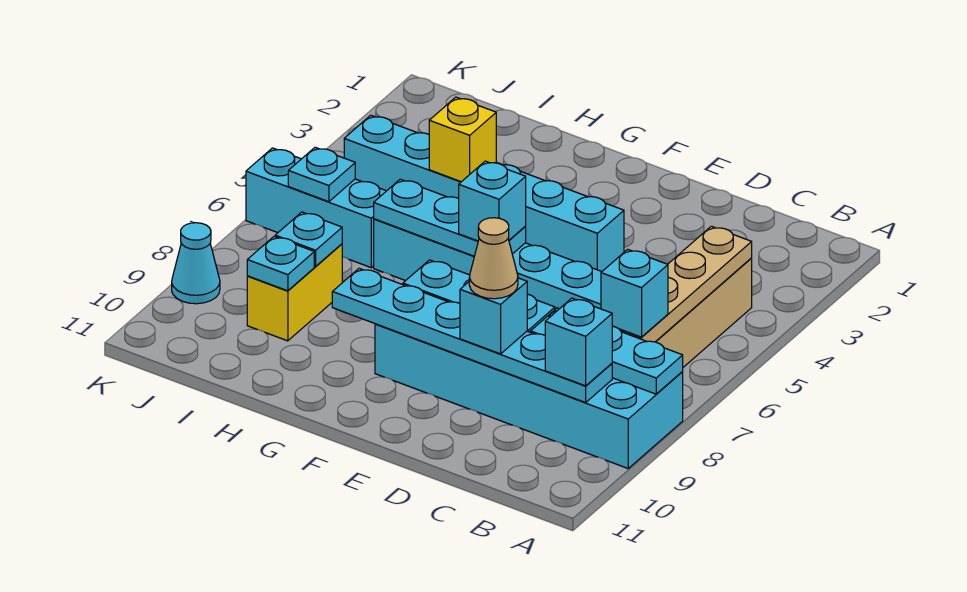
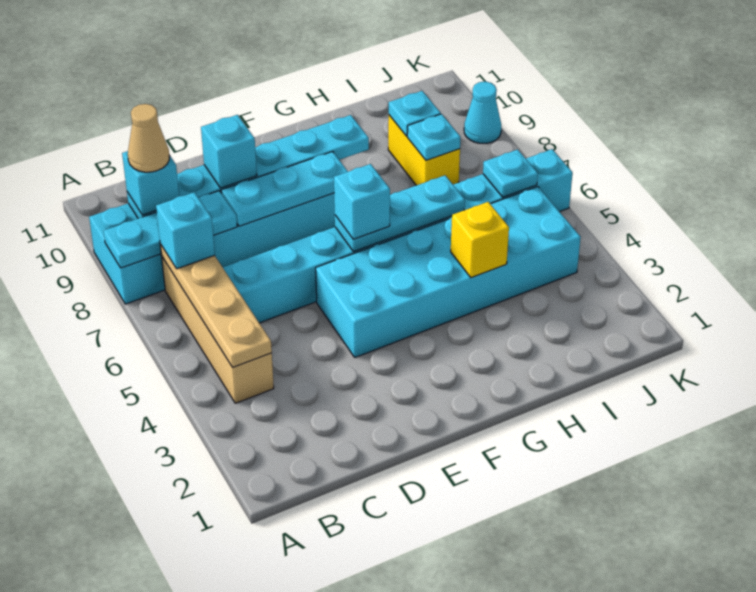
tan 1x1 cone [469,218,518,299] -> tan 1x1 cone moved to [128,104,169,172]
cyan 1x6 brick [344,115,624,271] -> cyan 2x6 brick [316,187,581,357]

